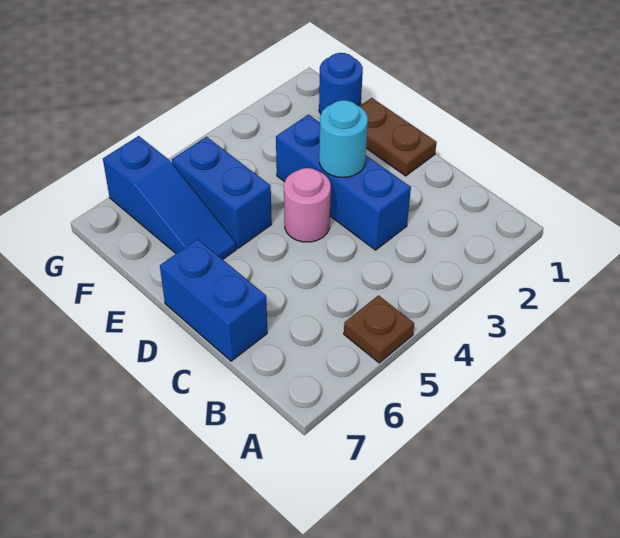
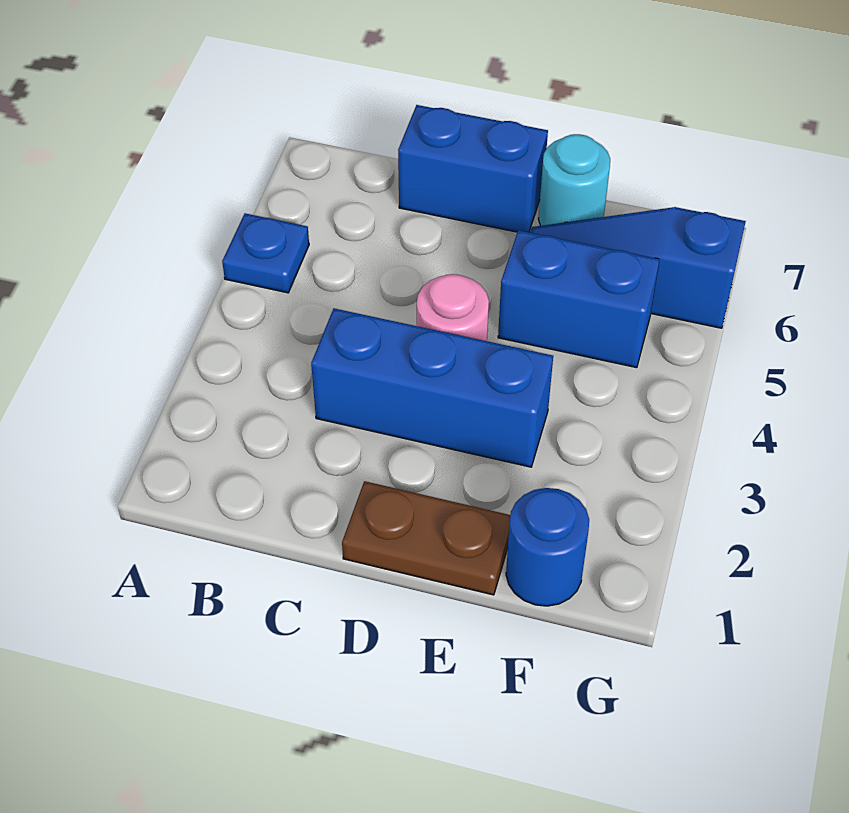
brown 1x1 plate [344,295,414,363] -> blue 1x1 plate [222,213,309,293]
cyan 1x1 round brick [319,100,368,177] -> cyan 1x1 round brick moved to [538,134,610,226]

